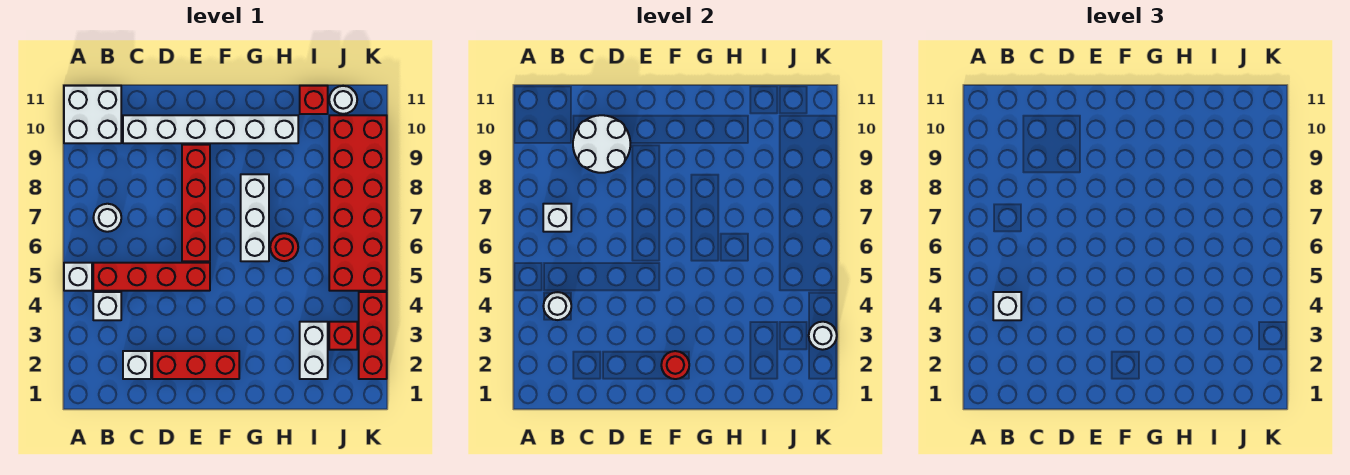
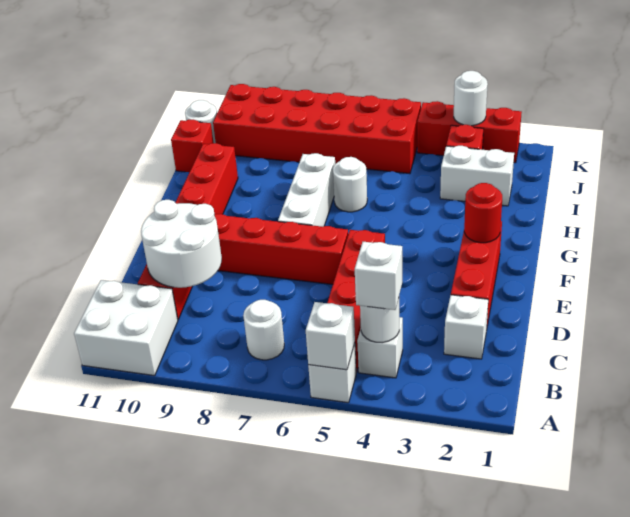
white 1x1 brick [543,204,571,232] -> white 1x1 brick moved to [306,302,355,370]
white 1x6 brick [123,115,298,143] -> red 1x6 brick [138,143,238,319]
white 1x3 brick [241,174,269,261] -> white 1x3 brick turned to [278,153,335,227]
red 1x1 round brick [270,233,298,261] -> white 1x1 round brick [333,157,367,212]

